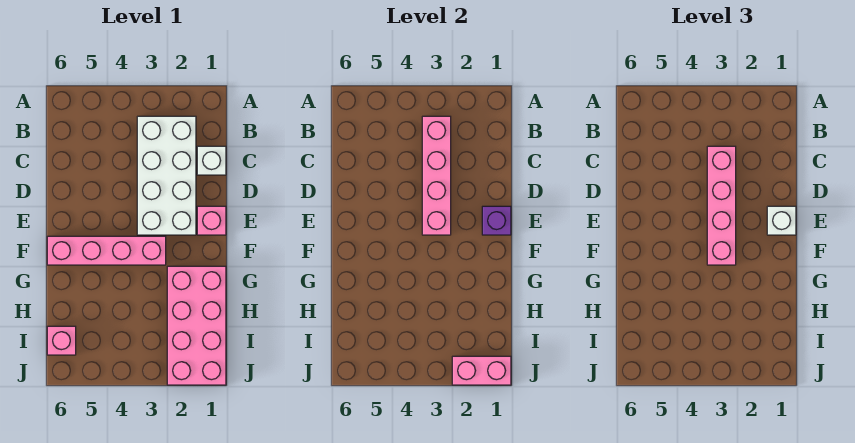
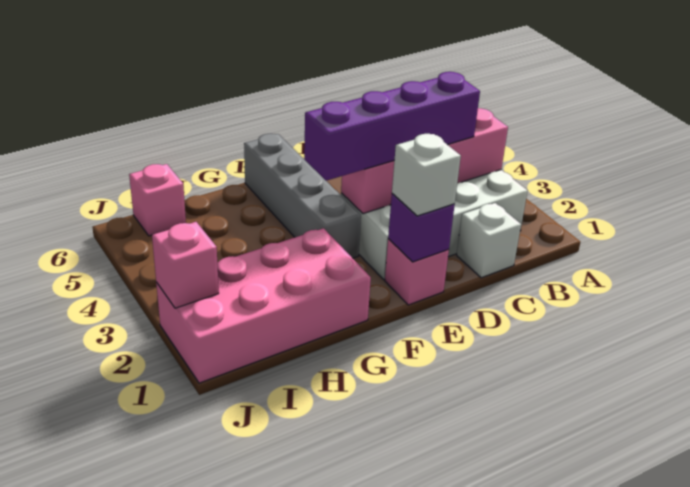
pink 1x4 brick [707,146,736,265] -> purple 1x4 brick [304,72,480,181]
pink 1x4 brick [47,236,166,265] -> grey 1x4 brick [244,134,361,258]
pink 1x2 brick [452,356,511,385] -> pink 1x1 brick [152,222,219,308]

